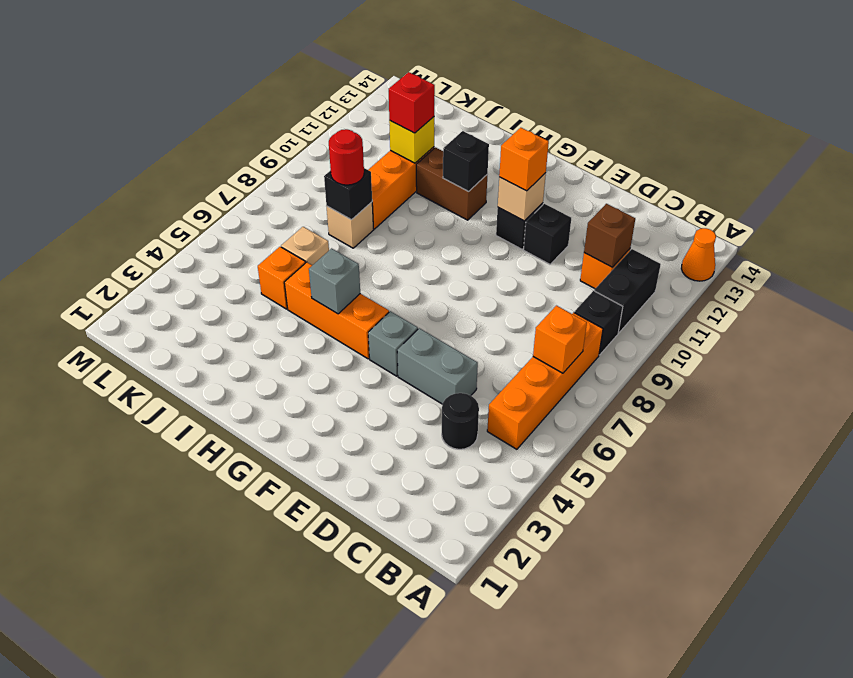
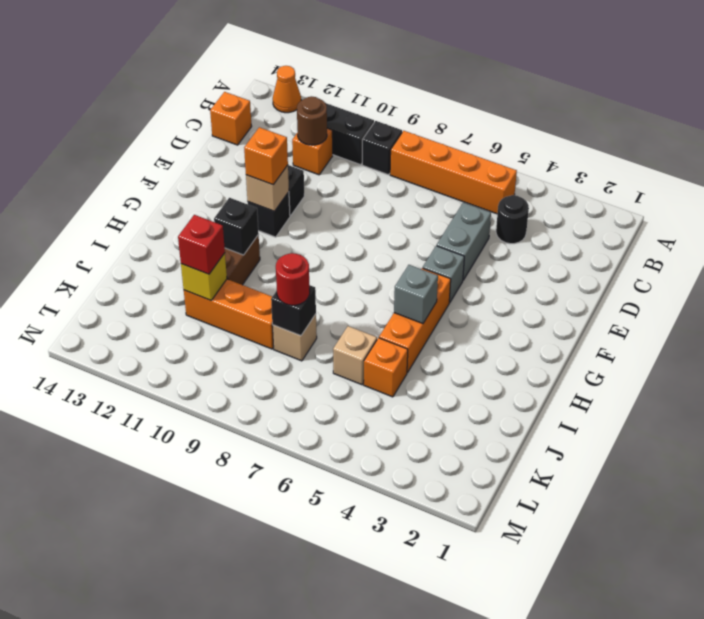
orange 1x1 brick [533,306,587,373] -> orange 1x1 brick moved to [210,92,252,145]
brown 1x1 brick [584,204,635,267] -> brown 1x1 round brick [297,96,327,145]

